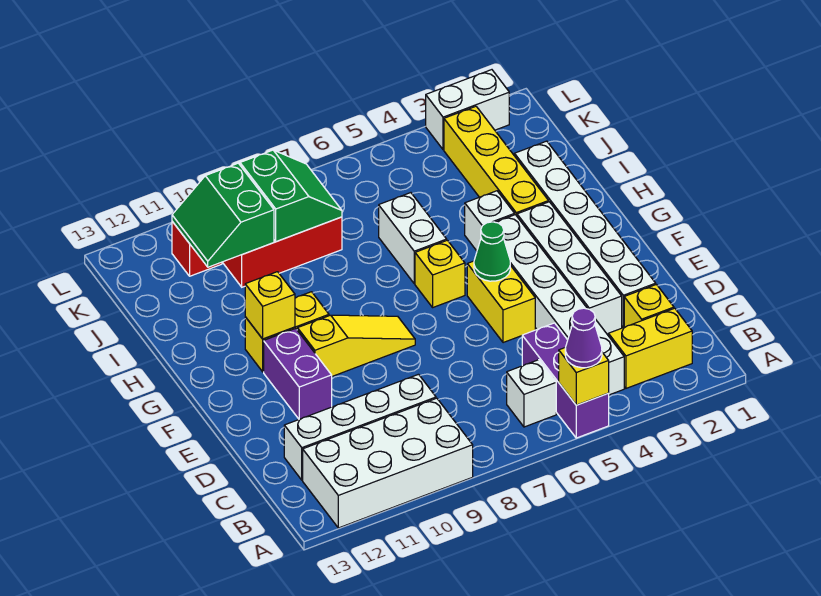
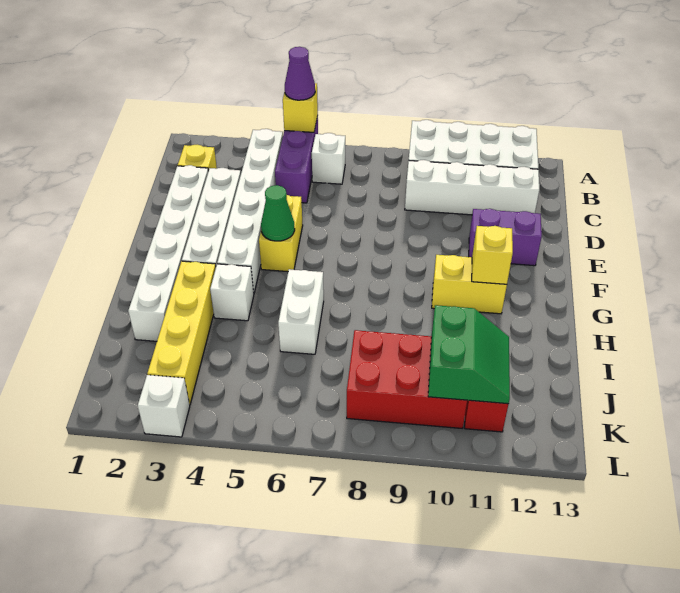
yellow 1x2 brick [608,308,692,388] -> none
purple 1x2 brick [264,328,332,419] -> purple 1x2 brick turned to [469,209,542,266]
yellow 1x3 slope [297,315,415,376] -> none
yellow 1x1 brick [415,240,465,307] -> none
green 2x2 slope [240,150,342,242] -> none
white 1x2 brick [426,70,509,150] -> white 1x1 brick [138,375,190,437]

